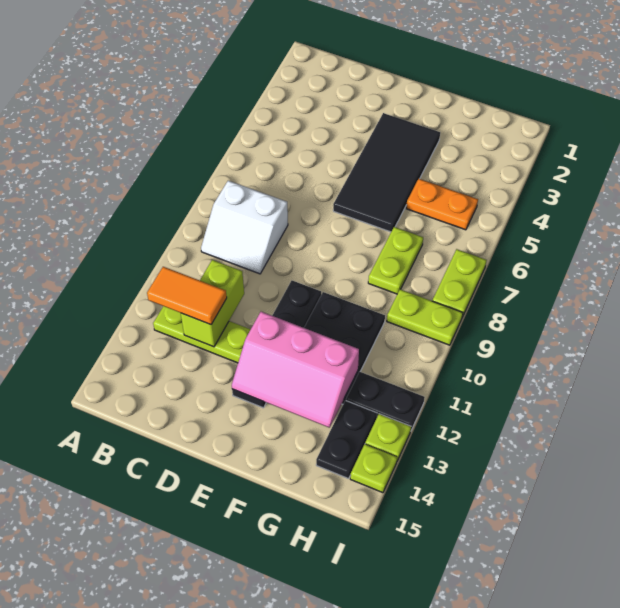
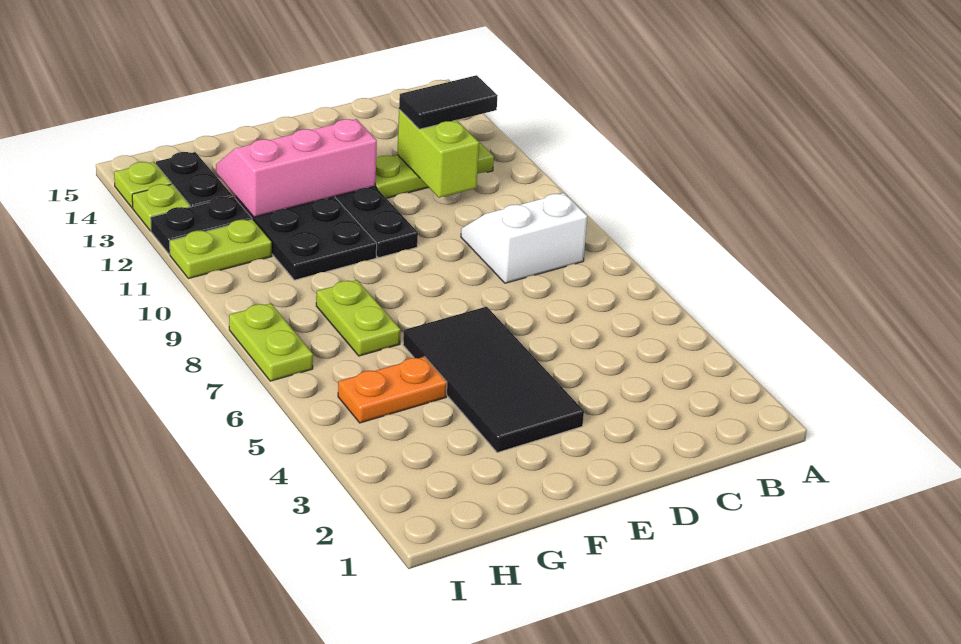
orange 1x2 tile [147,267,227,325] -> black 1x2 tile [399,75,498,129]
lime 1x2 plate [387,289,463,345] -> lime 1x2 plate moved to [170,219,272,279]

